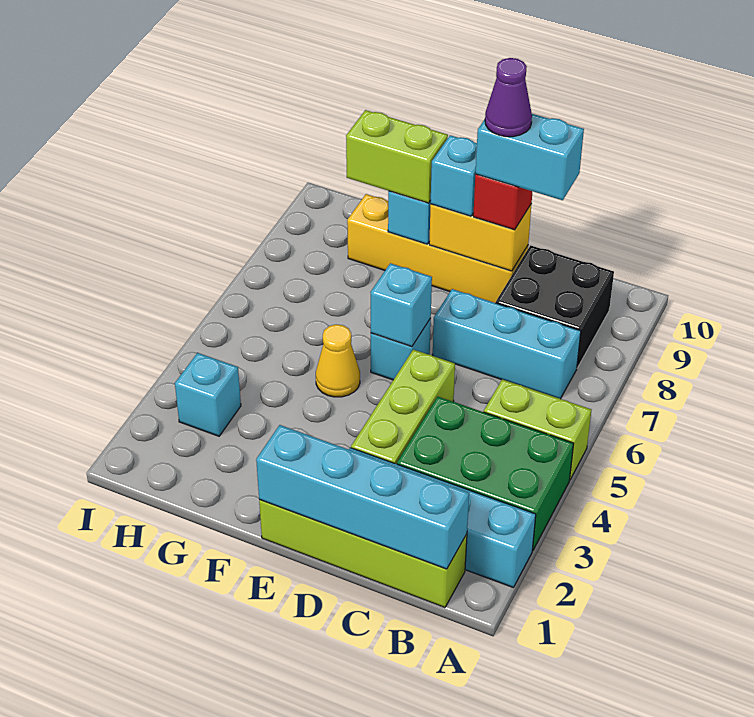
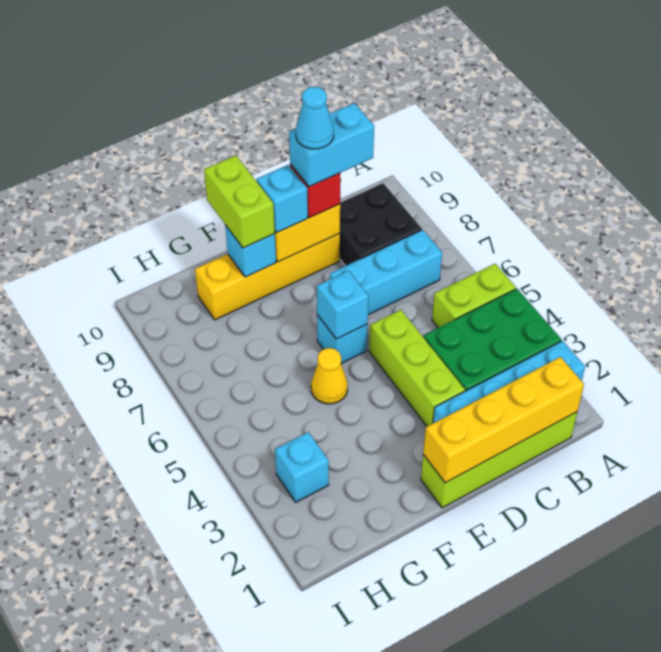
cyan 1x4 brick [256,425,469,569] -> yellow 1x4 brick [423,357,584,483]
purple 1x1 cone [485,58,532,137] -> cyan 1x1 cone [296,87,334,149]
lime 1x2 brick [346,110,448,203] -> lime 1x2 brick turned to [204,155,275,248]

